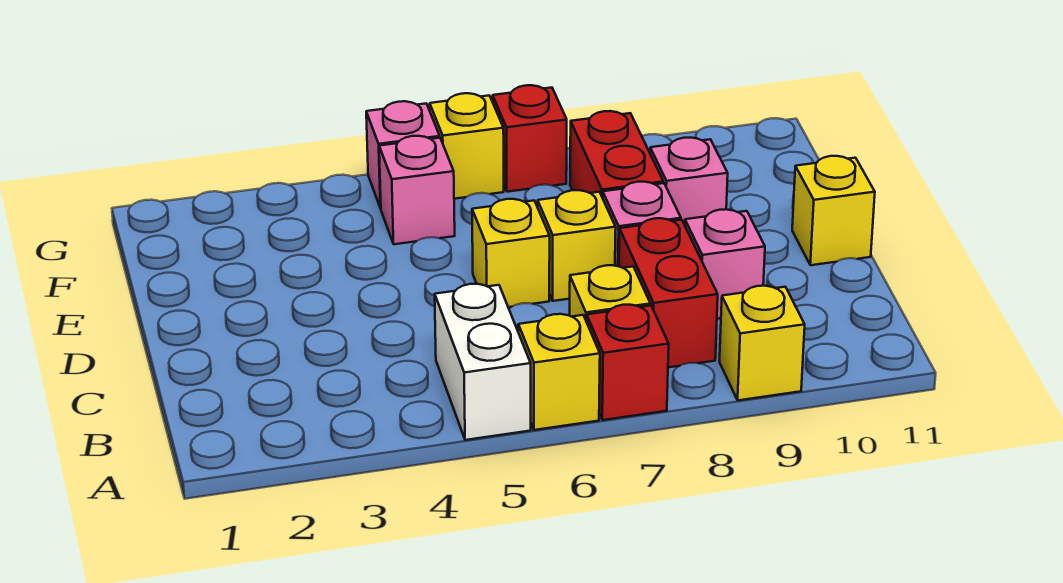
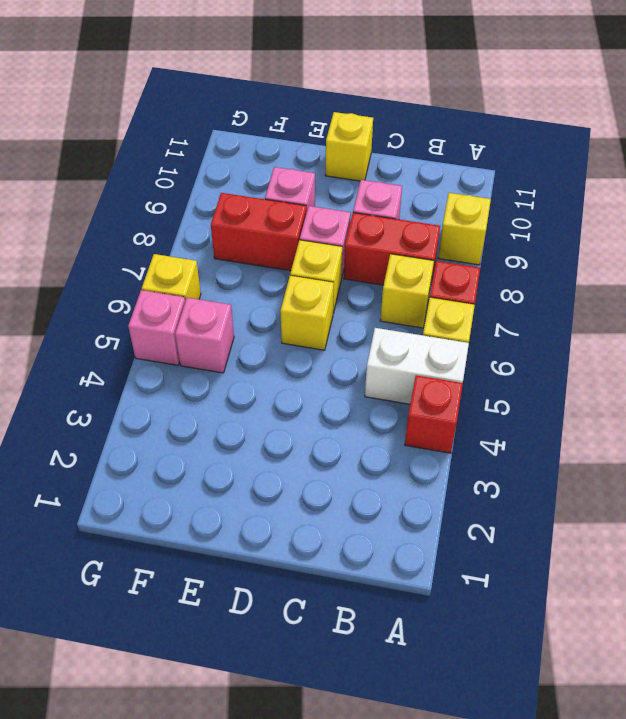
red 1x1 brick [493,85,567,192] -> red 1x1 brick moved to [405,375,463,453]

